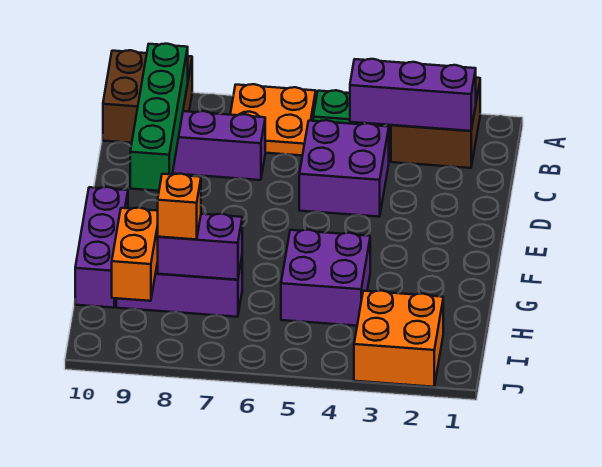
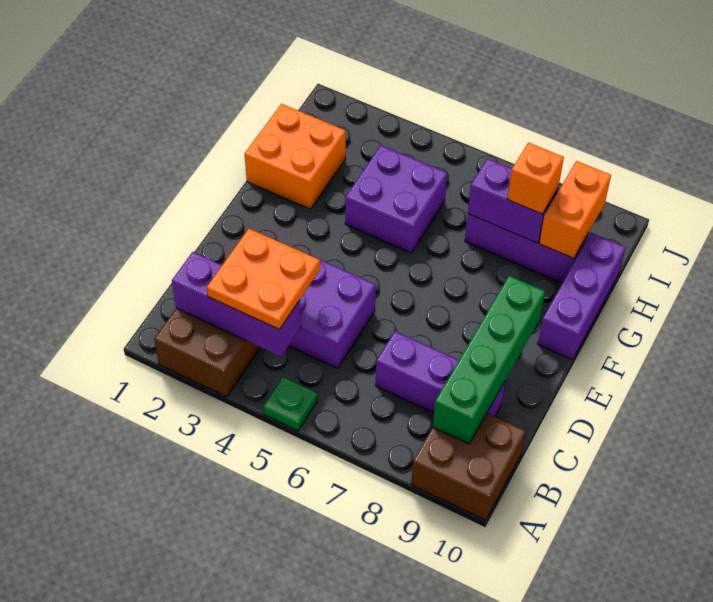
orange 2x2 plate [230,84,316,156] -> orange 2x2 plate moved to [207,229,320,329]
orange 2x2 brick [354,290,443,387] -> orange 2x2 brick moved to [245,104,346,209]

